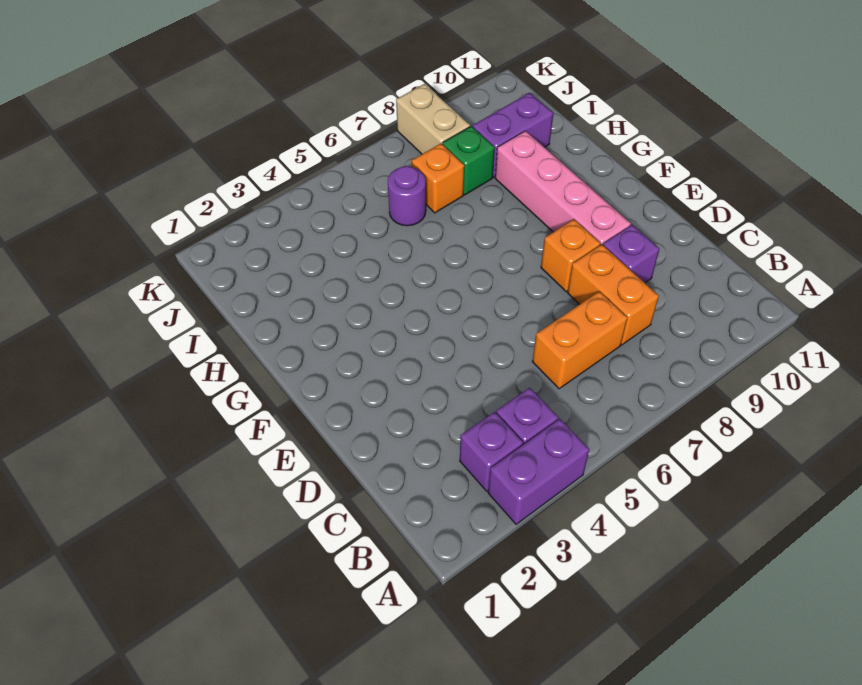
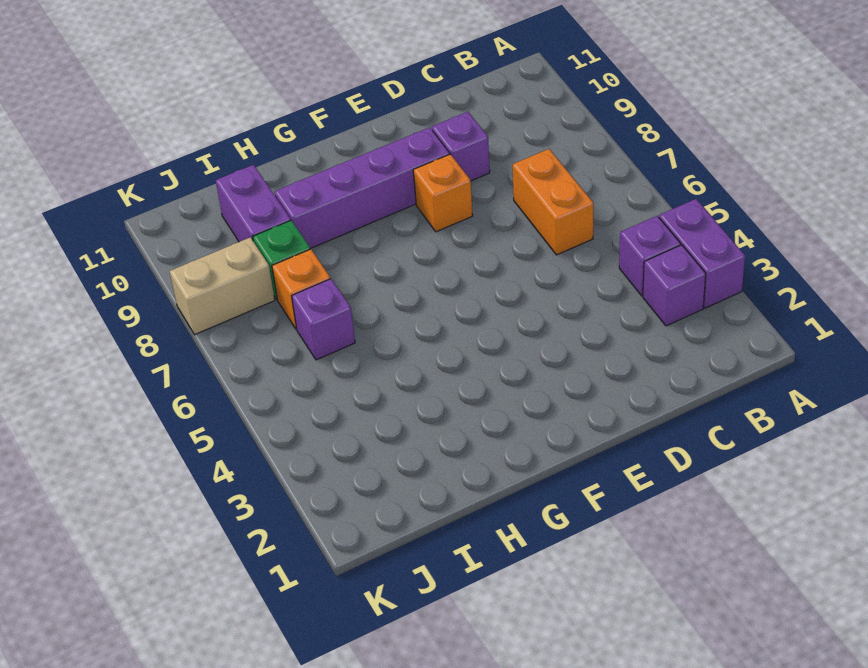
orange 1x2 brick [568,244,659,345] -> none
pink 1x4 brick [495,131,631,245] -> purple 1x4 brick [274,127,450,249]
purple 1x1 round brick [388,166,426,226] -> purple 1x1 brick [292,279,355,360]

